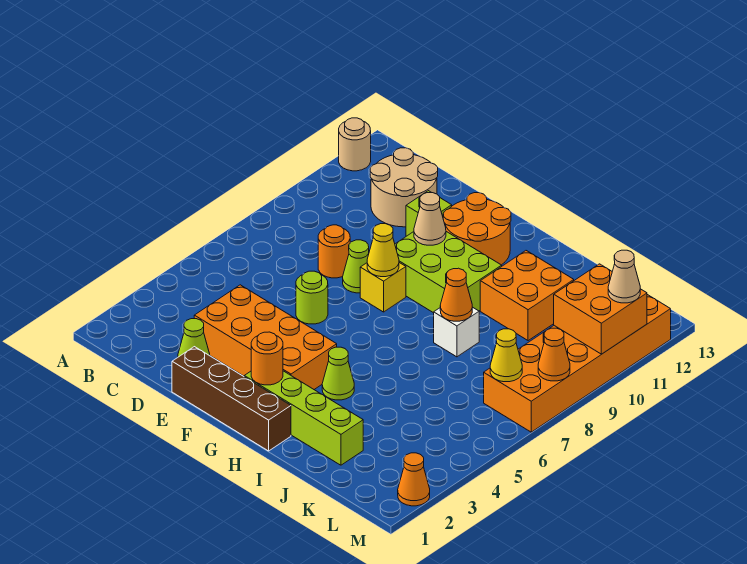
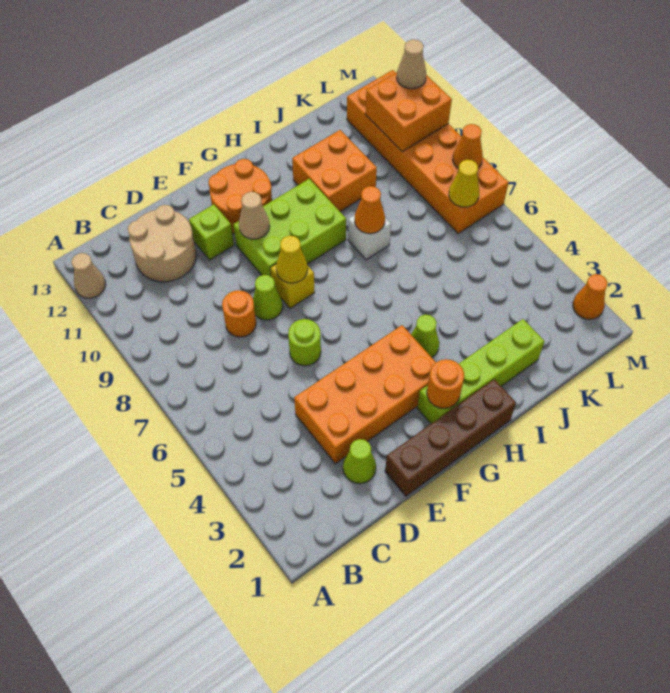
tan 1x1 round brick [339,118,371,171] -> tan 1x1 cone [71,253,106,298]

